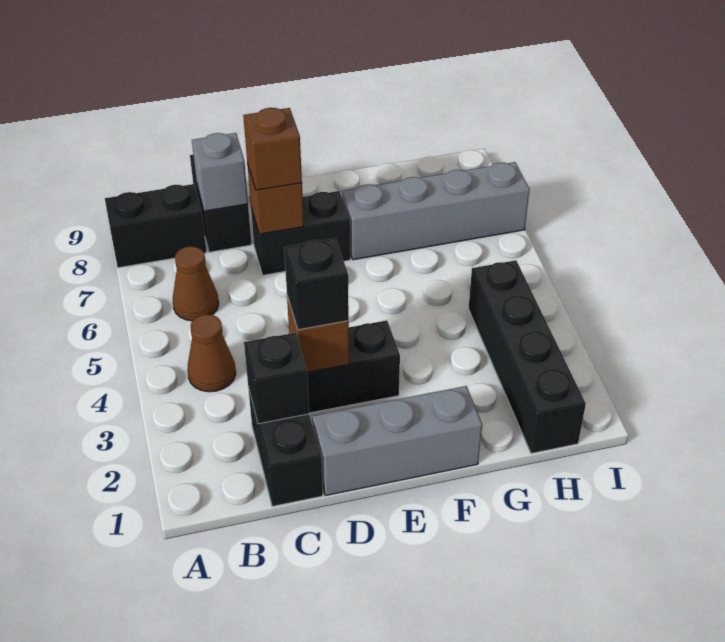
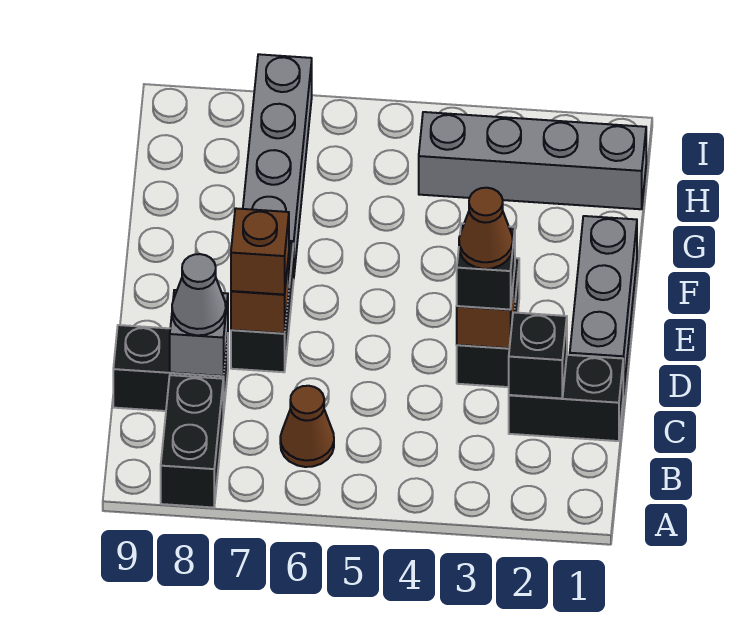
brown 1x1 cone [187,314,236,392] -> brown 1x1 cone moved to [459,188,513,269]
none -> grey 1x1 cone [172,254,226,335]
black 1x4 brick [469,260,586,453] -> grey 1x4 brick [419,112,646,209]

